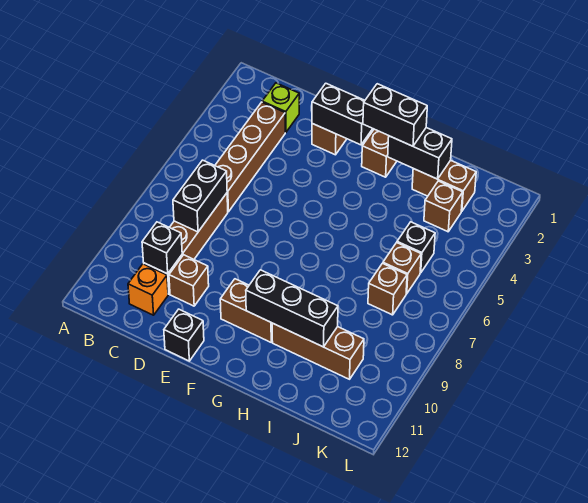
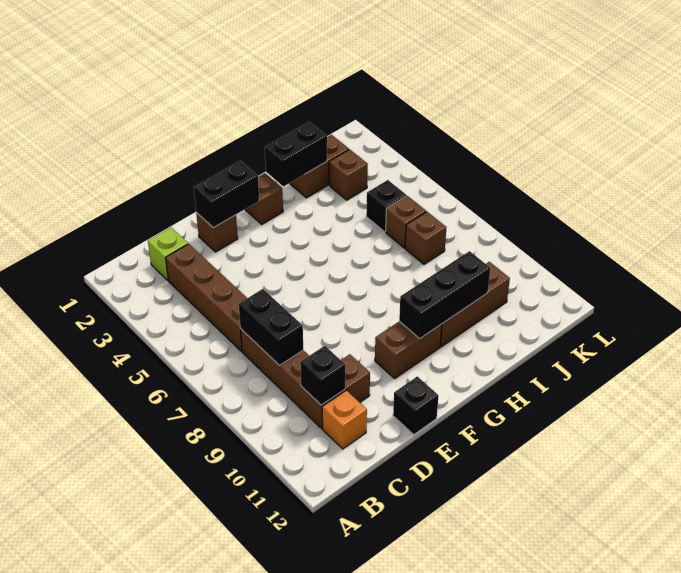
black 1x2 brick [363,84,427,146] -> none

